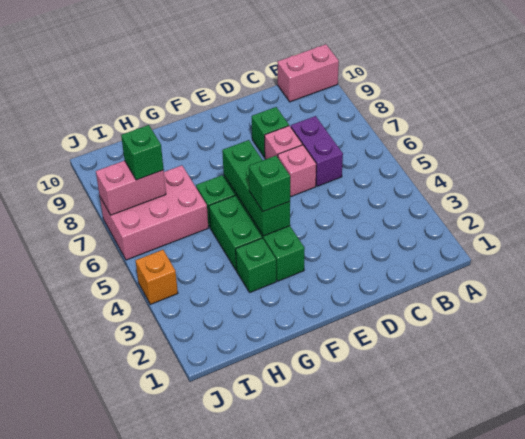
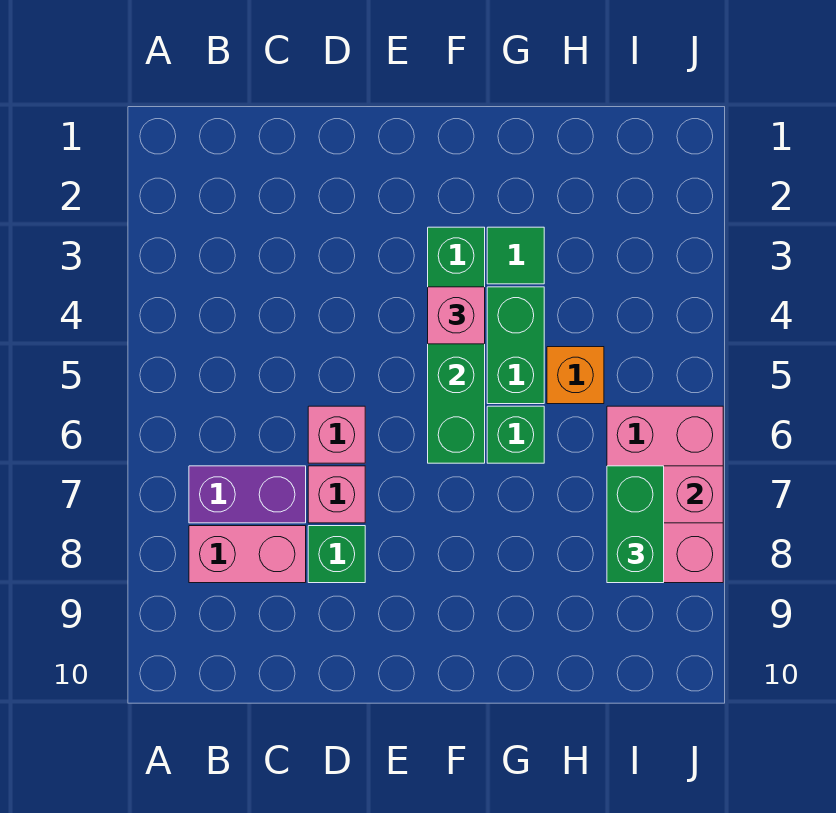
pink 1x2 brick [277,44,339,102] -> pink 1x2 brick moved to [189,526,306,583]
purple 1x2 brick [291,116,343,186] -> purple 1x2 brick turned to [189,466,306,523]
green 1x1 brick [249,156,290,212] -> pink 1x1 brick [428,287,485,344]
green 1x1 brick [236,238,276,292] -> green 1x1 tile [487,227,544,284]
pink 2x3 brick [100,165,208,260] -> pink 2x3 brick turned to [607,406,723,583]
green 1x1 brick [121,125,164,180] -> green 1x2 brick [607,466,664,583]
orange 1x1 brick [136,250,178,304] -> orange 1x1 brick moved to [547,347,604,404]

